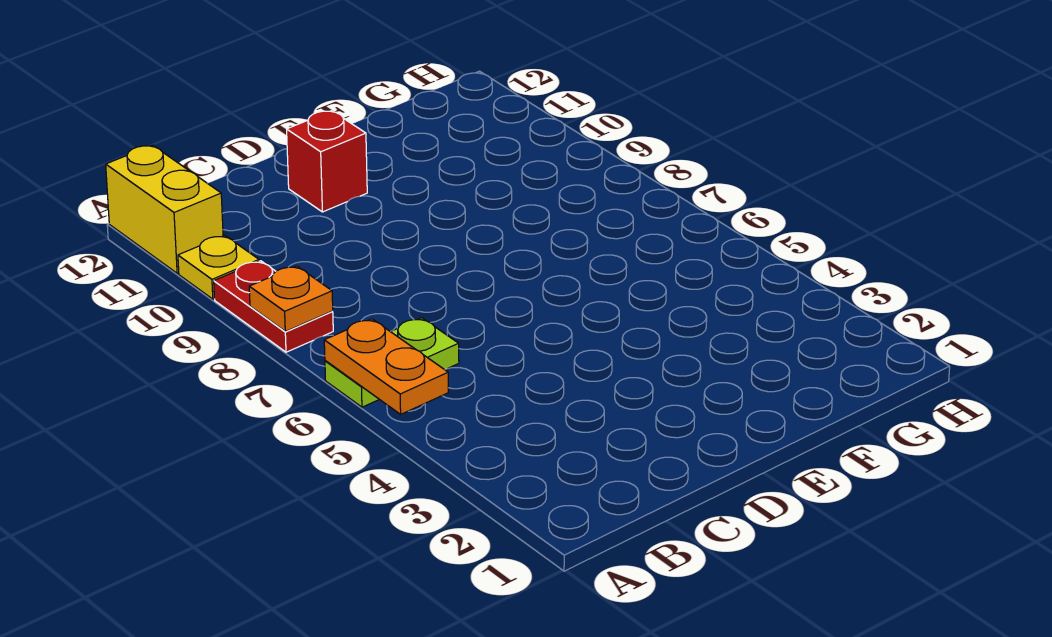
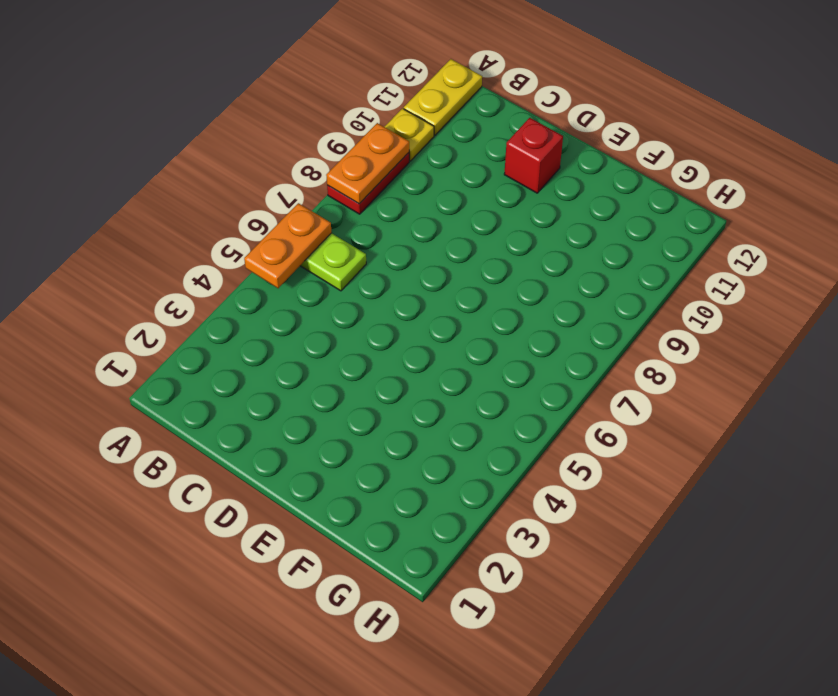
orange 1x1 plate [249,266,333,332] -> orange 1x2 plate [326,123,409,204]
yellow 1x2 brick [106,145,223,273] -> yellow 1x2 plate [404,59,482,135]

